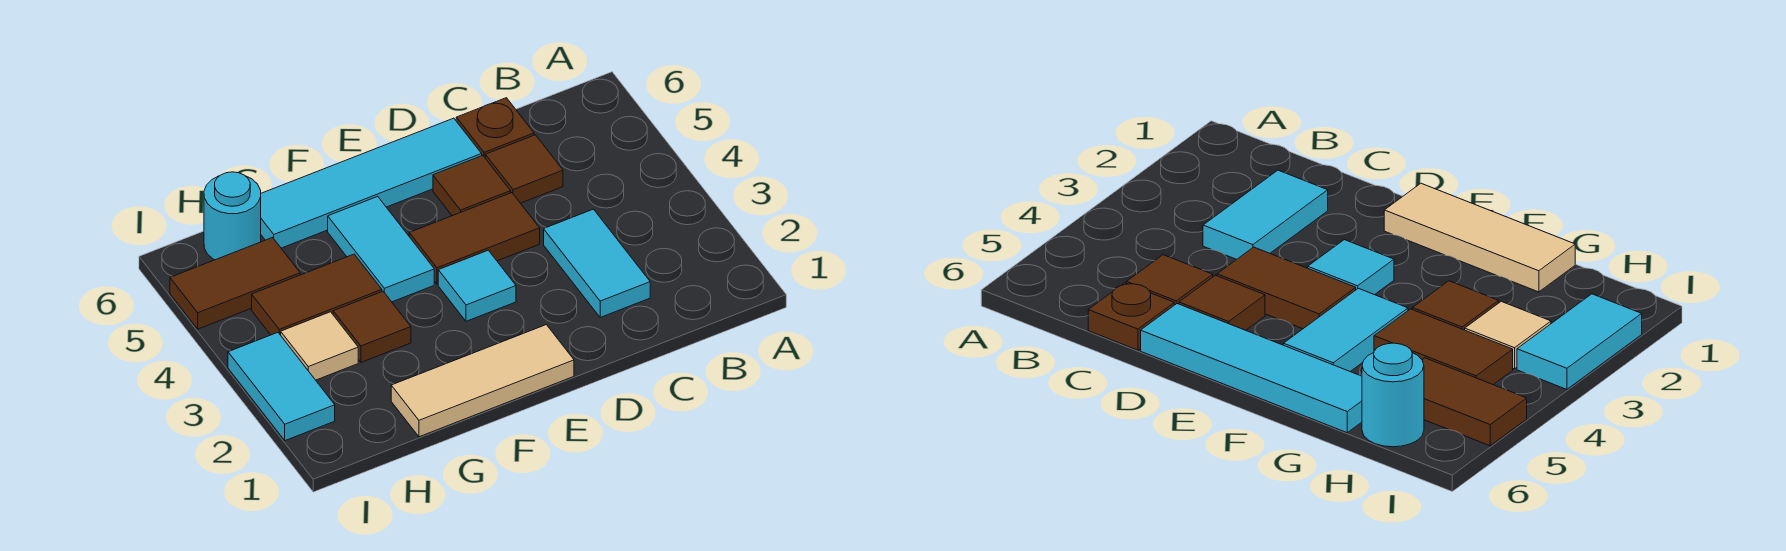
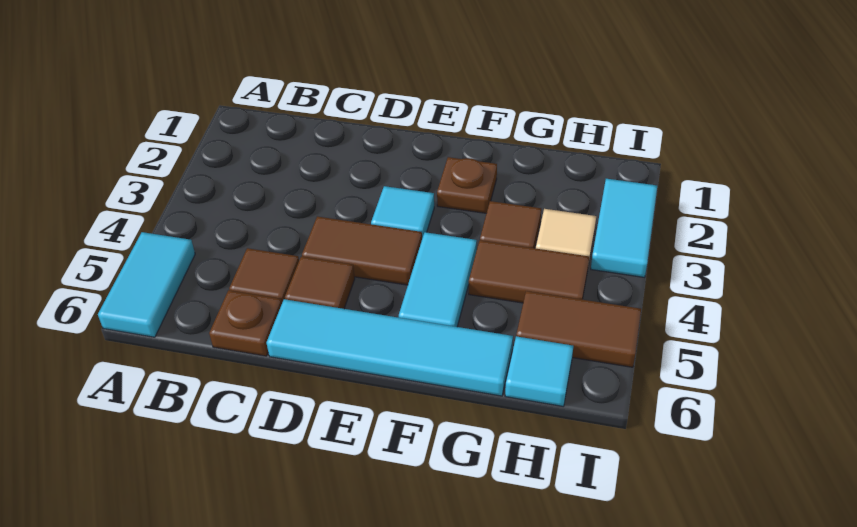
cyan 1x2 tile [544,209,650,317] -> cyan 1x2 tile moved to [98,232,195,337]
tan 1x3 tile [391,325,574,437] -> none
none -> brown 1x1 plate [437,157,497,213]
cyan 1x1 round brick [204,172,261,260] -> cyan 1x1 tile [505,336,573,406]

